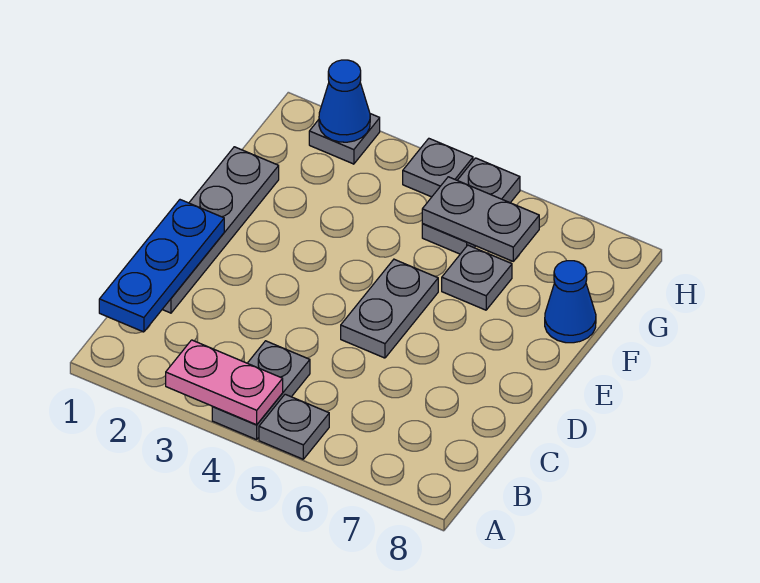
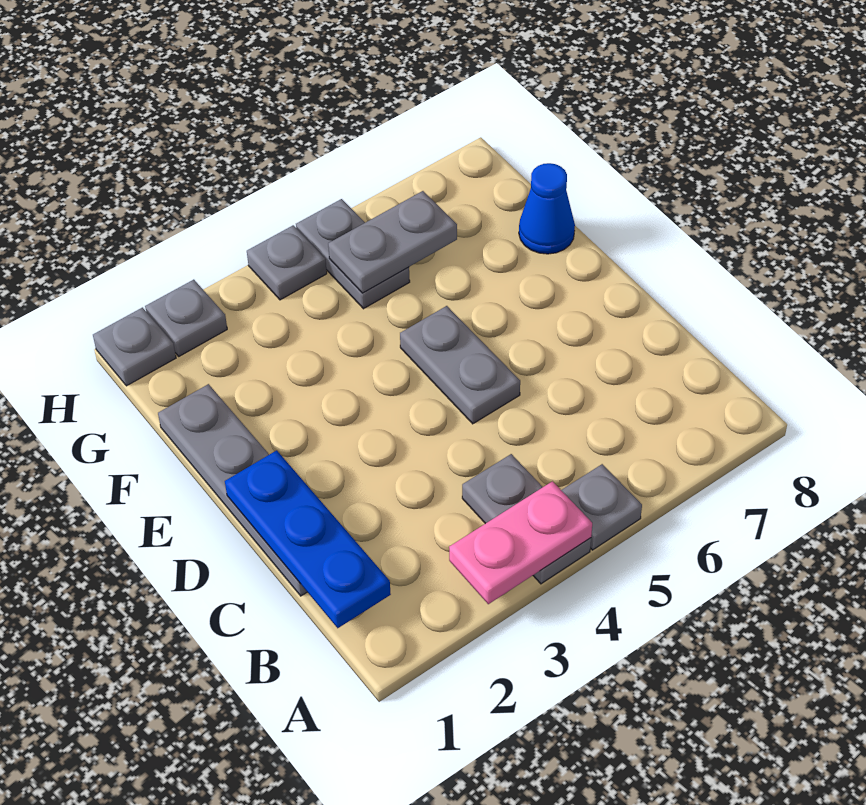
grey 1x1 plate [442,245,512,310] -> grey 1x1 plate moved to [93,308,176,386]
blue 1x1 cone [319,60,370,142] -> none

